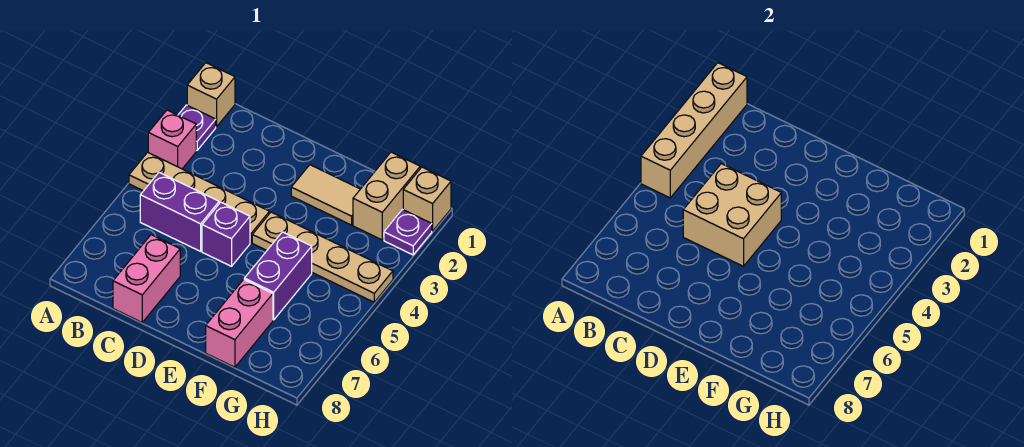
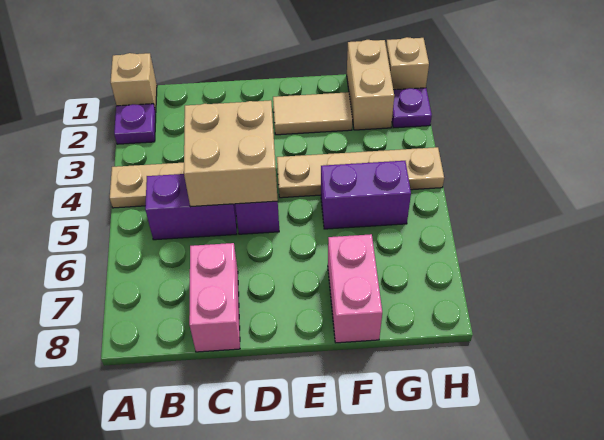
tan 1x4 brick [641,63,747,198] -> none
pink 1x1 brick [148,110,196,169] -> none
purple 1x2 brick [244,232,312,320] -> purple 1x2 brick turned to [321,161,411,229]

